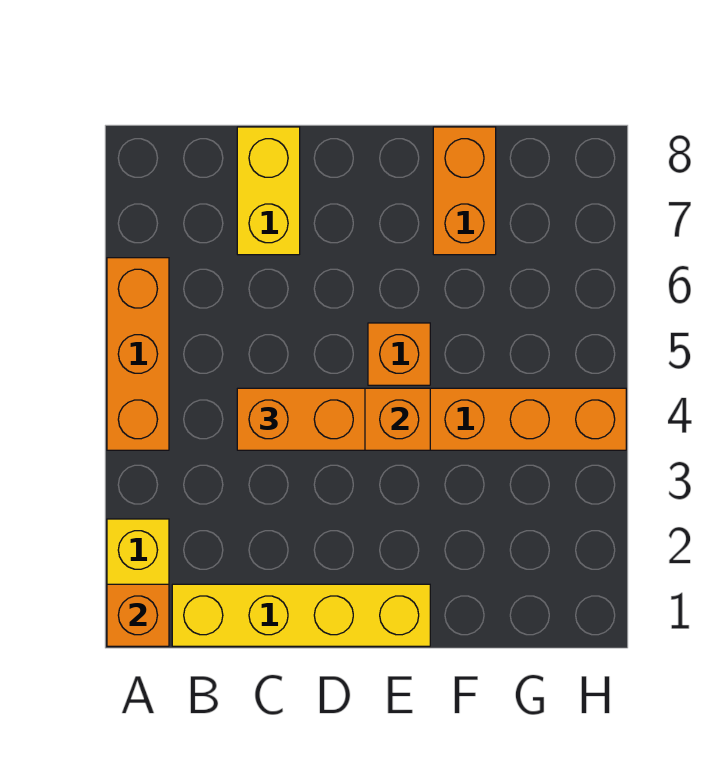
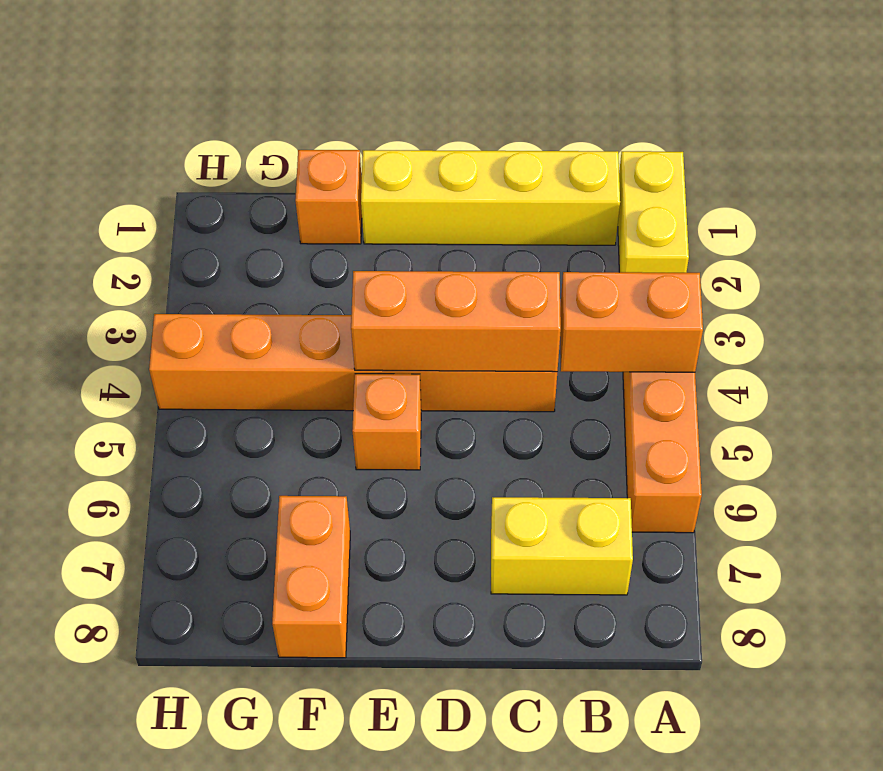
orange 1x1 brick [107,584,169,646] -> orange 1x1 brick moved to [295,150,362,244]
orange 1x2 brick [237,388,365,450] -> orange 1x2 brick moved to [560,272,703,372]
yellow 1x2 brick [237,127,300,255] -> yellow 1x2 brick turned to [491,497,633,595]

